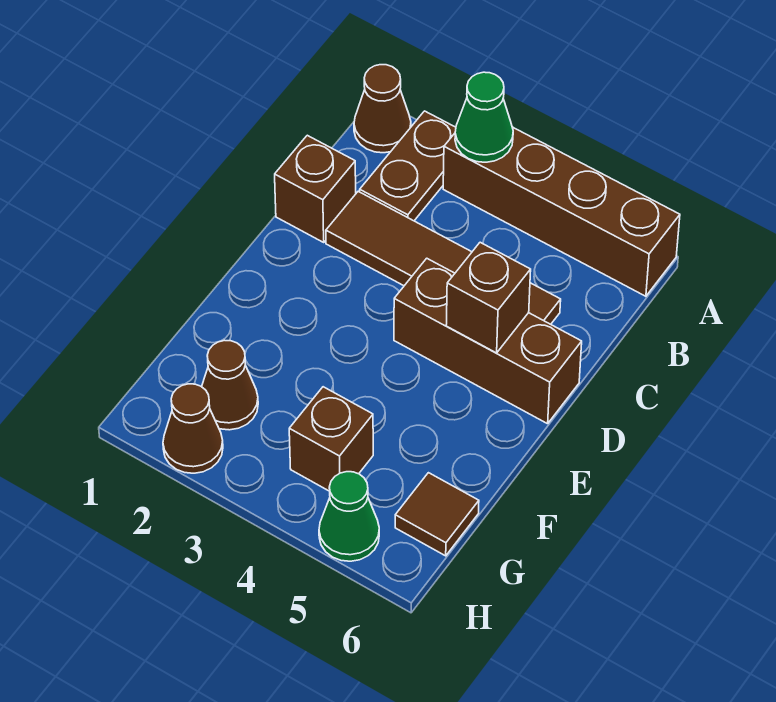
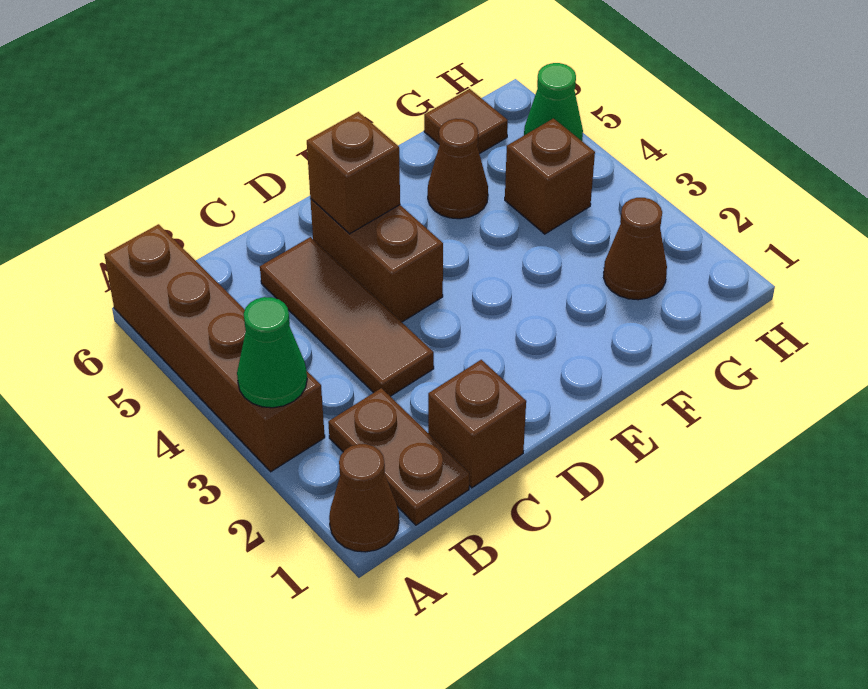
brown 1x2 plate [360,111,456,221] -> brown 1x2 plate turned to [328,388,469,525]
brown 1x4 tile [326,191,561,324] -> brown 1x3 tile [260,237,434,396]
brown 1x3 brick [394,258,582,424] -> brown 1x2 brick [310,199,443,322]
brown 1x1 cone [163,384,223,473] -> brown 1x1 cone moved to [428,119,488,219]

